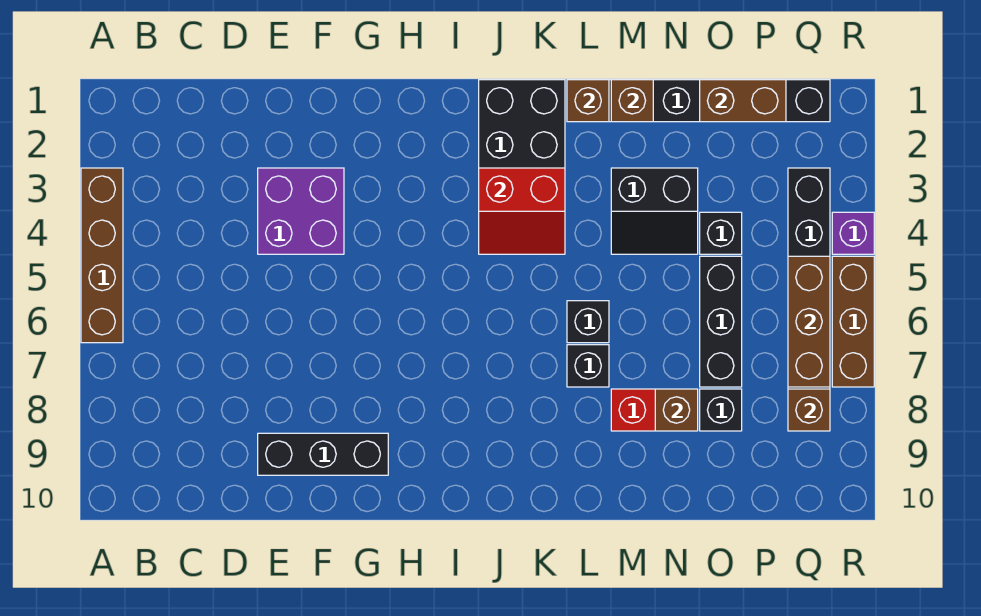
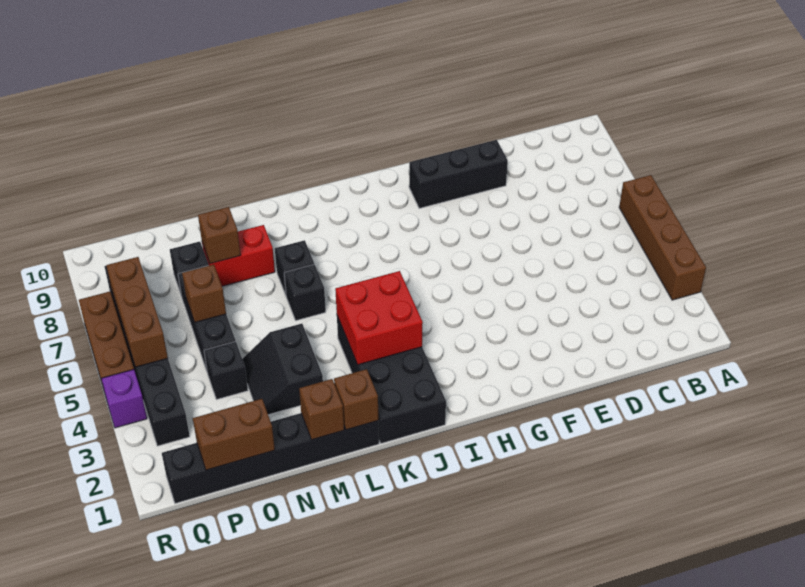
purple 2x2 brick [258,168,344,254] -> none
red 2x2 slope [479,168,565,254] -> red 2x2 brick [335,271,423,365]
black 2x2 slope [611,168,698,254] -> black 2x2 slope turned to [242,324,323,415]
brown 1x1 brick [788,389,830,431] -> brown 1x1 brick moved to [182,265,226,322]

